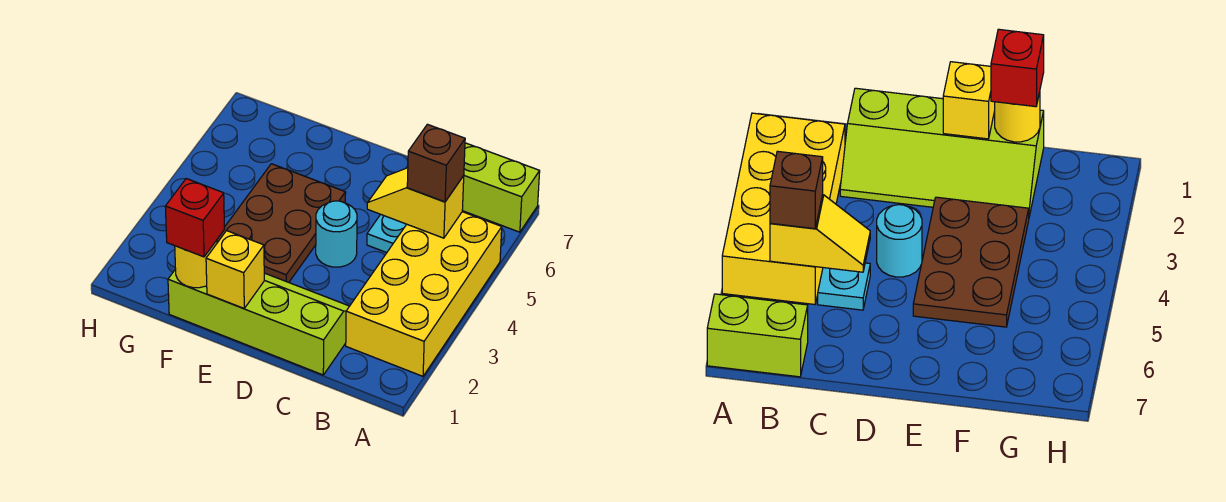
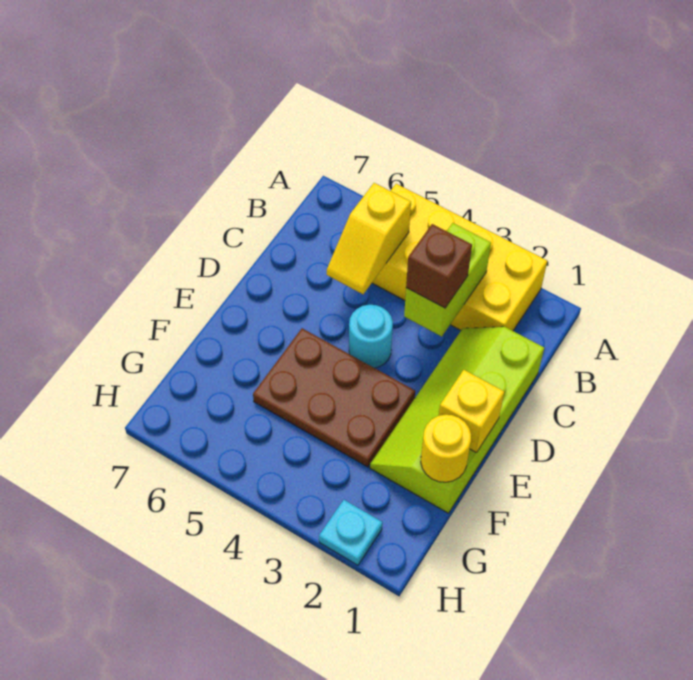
lime 1x2 brick [462,143,540,232] -> lime 1x2 brick moved to [404,223,491,337]
brown 1x1 brick [407,124,465,202] -> brown 1x1 brick moved to [406,224,472,308]
cyan 1x1 plate [367,214,406,253] -> cyan 1x1 plate moved to [319,500,382,565]
red 1x1 brick [165,179,224,257] -> none

